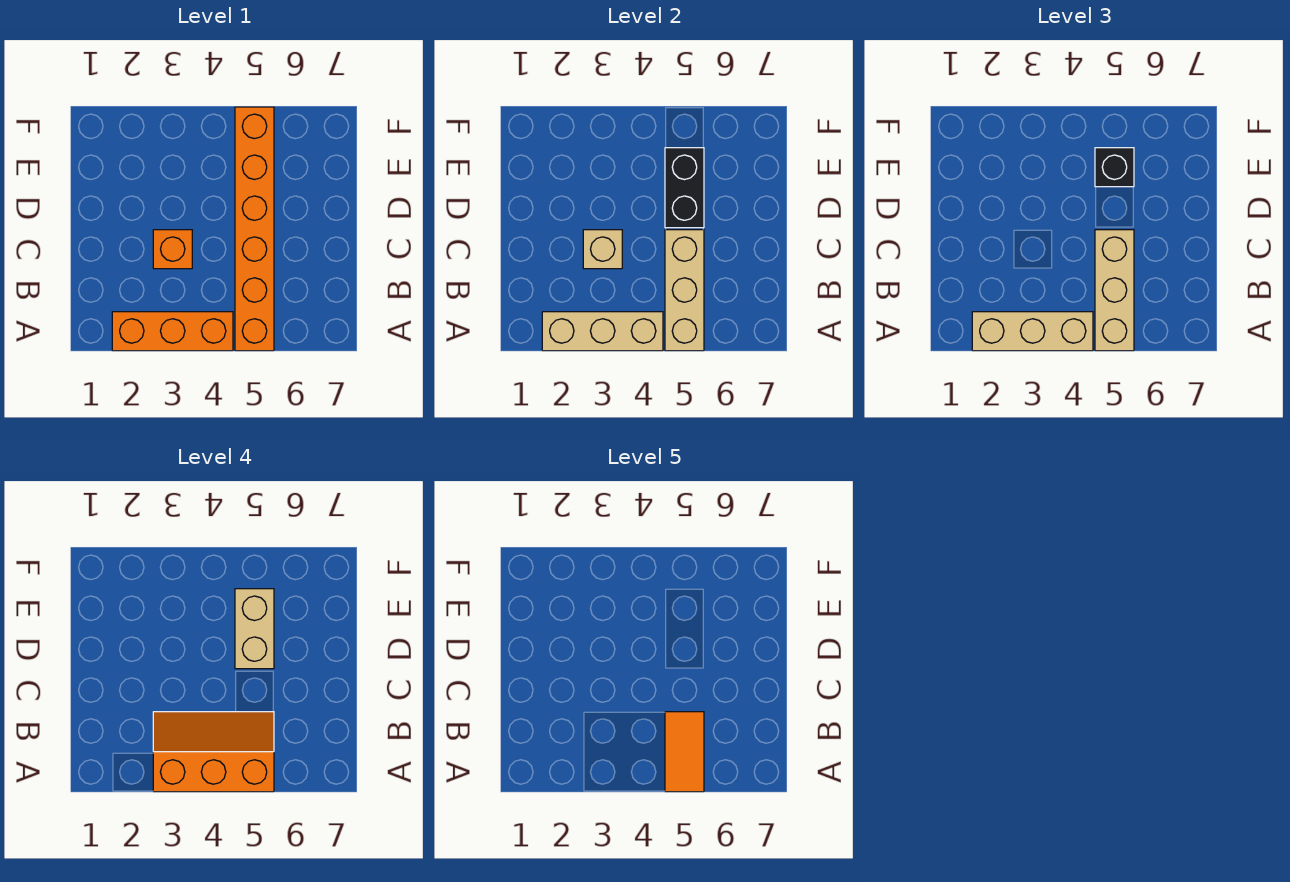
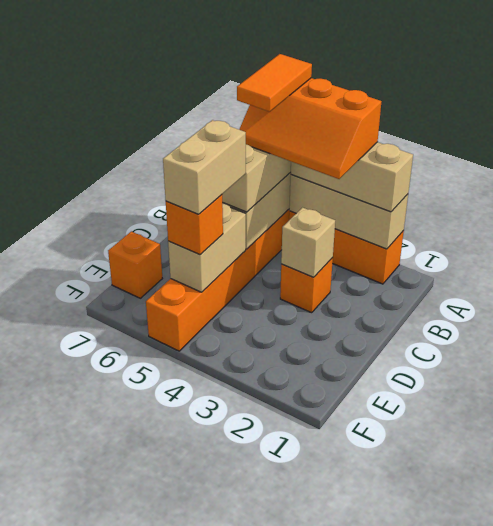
black 1x2 brick [665,148,704,228] -> tan 1x2 brick [168,203,246,292]
black 1x1 brick [1095,148,1134,187] -> orange 1x1 brick [166,195,223,255]
none -> orange 1x1 brick [108,231,162,298]

